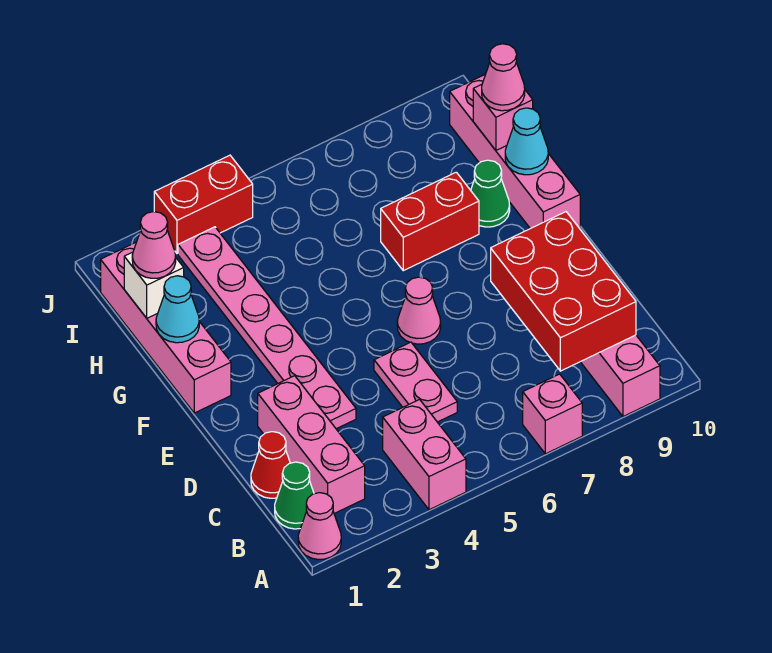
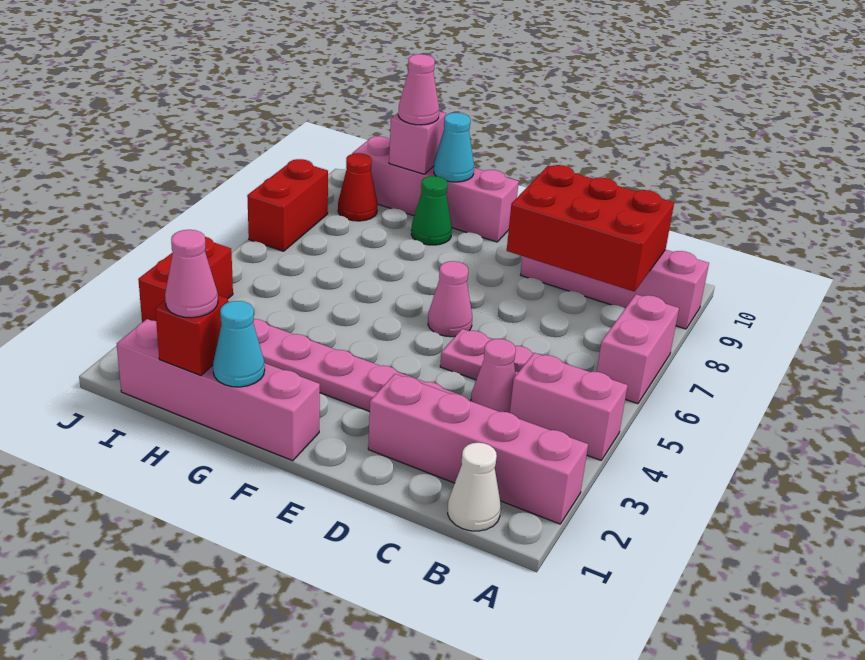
pink 1x1 cone [298,493,341,559] -> pink 1x1 cone moved to [471,339,516,413]
pink 1x1 brick [523,374,582,454] -> pink 1x2 brick [597,294,679,404]
green 1x1 cone [275,462,314,529] -> white 1x1 cone [448,443,501,531]
pink 1x3 brick [258,376,365,514] -> pink 1x4 brick [368,374,588,524]
red 1x1 cone [251,432,290,498] -> red 1x1 cone moved to [338,153,377,221]
red 1x2 brick [381,172,479,271] -> red 1x2 brick moved to [247,159,328,251]
white 1x1 brick [124,252,184,318] -> red 1x1 brick [155,295,228,375]

